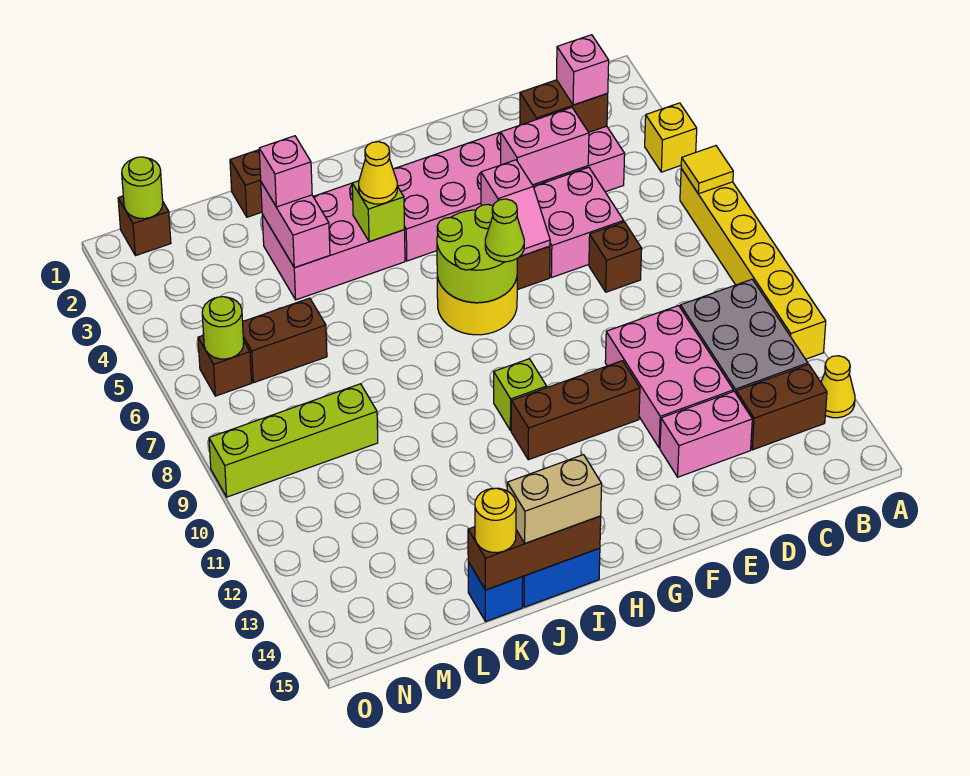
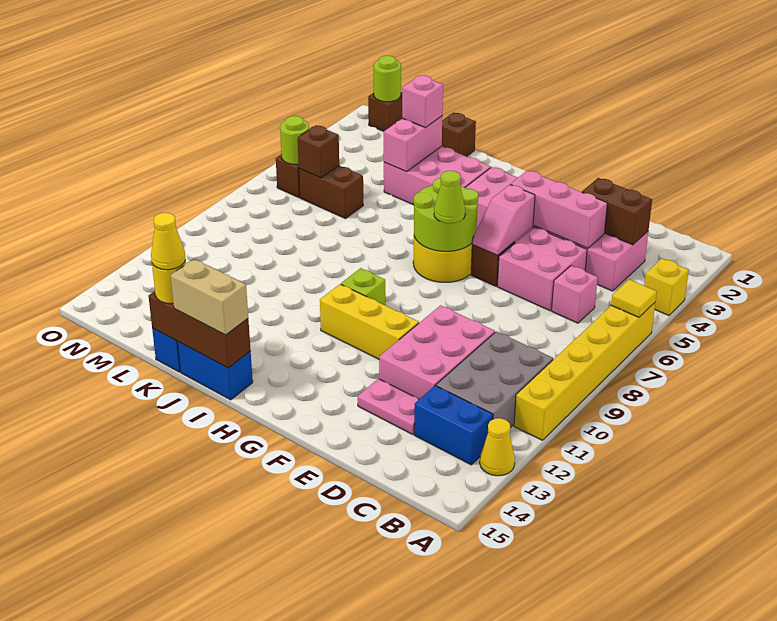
brown 1x2 brick [736,364,827,450] -> blue 1x2 brick [414,386,493,465]
pink 1x1 brick [557,35,609,105] -> pink 1x1 brick moved to [552,266,598,323]
pink 1x2 brick [501,108,589,185] -> pink 1x3 brick [510,170,607,248]
brown 1x1 brick [589,222,642,292] -> brown 1x1 brick moved to [298,125,339,178]
pink 1x2 brick [660,391,752,477] -> pink 1x2 plate [358,379,419,434]
brown 1x3 brick [511,361,640,460] -> yellow 1x3 brick [320,284,419,359]
lime 1x1 brick [352,181,405,242] -> none
yellow 1x1 cone [359,142,398,204] -> yellow 1x1 cone moved to [151,213,185,270]
lime 1x4 brick [209,384,378,497] -> none

